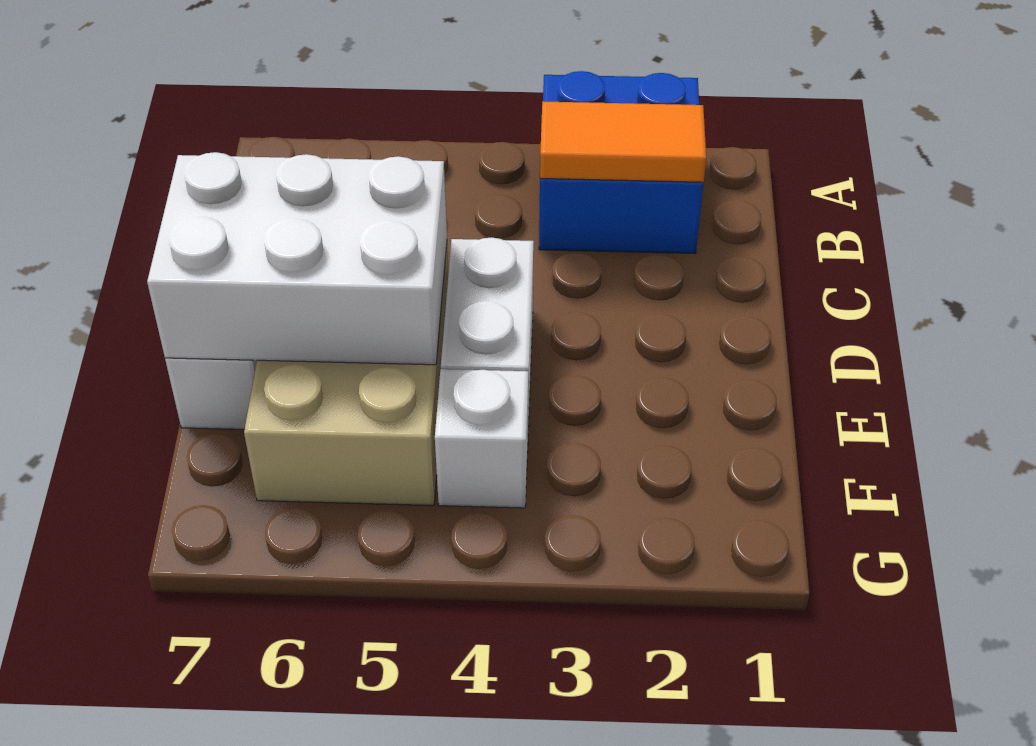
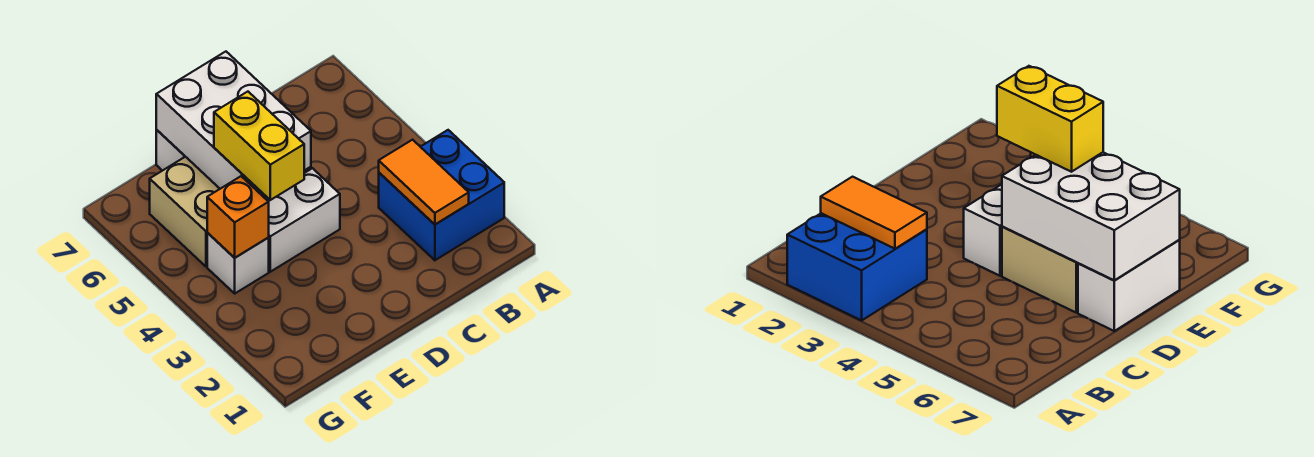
none -> yellow 1x2 brick [214,92,304,200]
none -> orange 1x1 brick [207,176,269,258]

